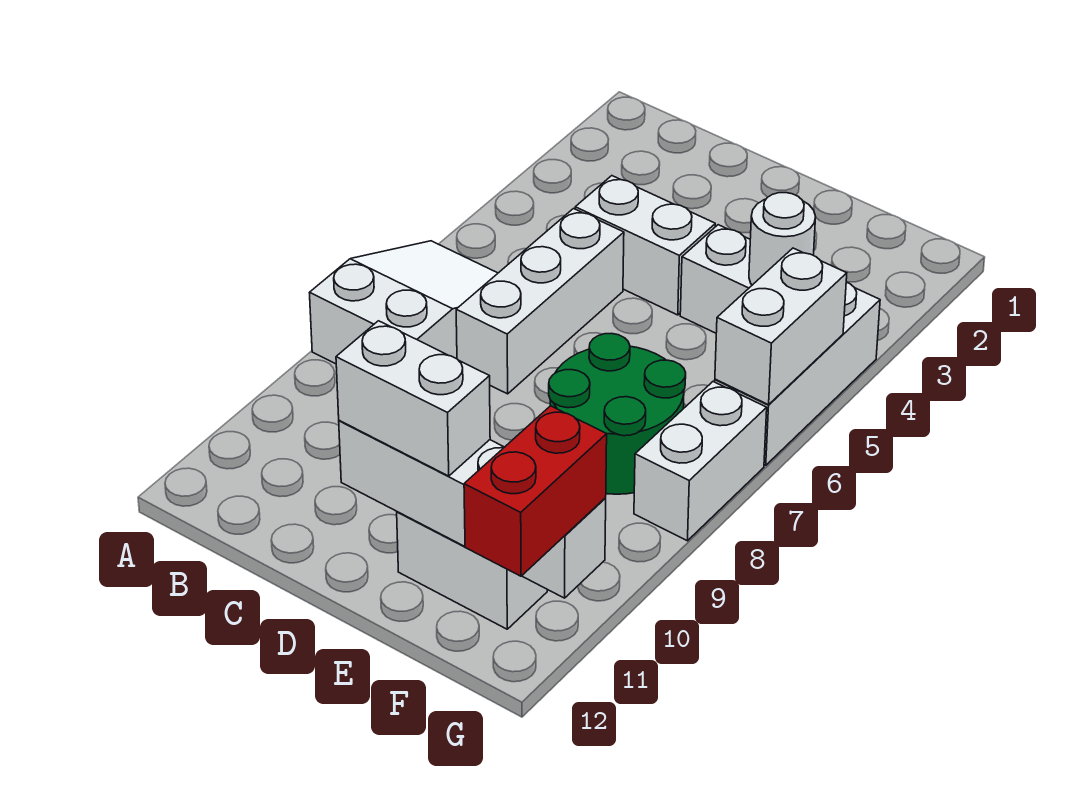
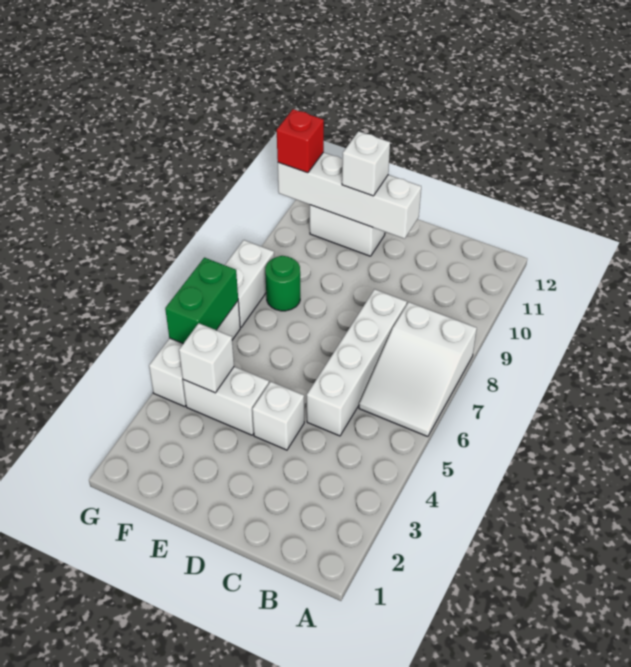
white 1x2 brick [575,176,715,315] -> white 1x1 brick [252,382,304,450]
white 1x3 brick [456,209,624,394] -> white 1x4 brick [307,289,407,436]
white 1x2 brick [336,321,490,476] -> white 1x1 brick [342,131,390,196]
green 2x2 round brick [549,333,686,494] -> green 1x1 round brick [265,256,300,311]
white 1x1 round brick [749,193,816,285] -> white 1x1 brick [179,323,234,393]
white 1x2 brick [715,248,847,405] -> green 1x2 brick [165,258,238,343]
red 1x2 brick [464,406,607,576] -> red 1x1 brick [277,109,324,173]

